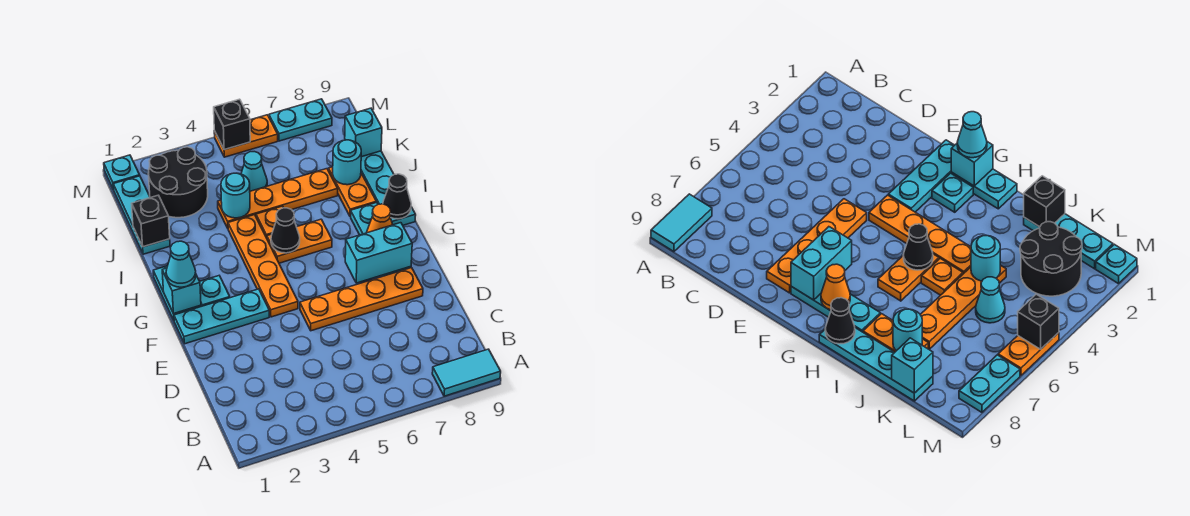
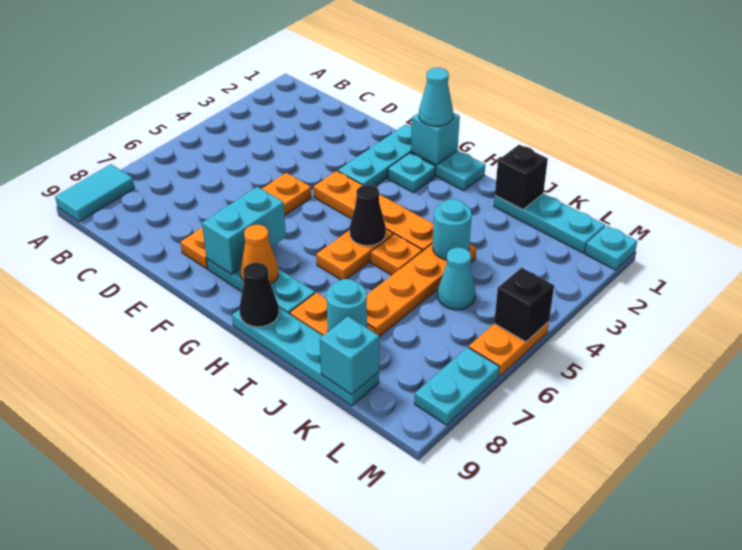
black 2x2 round brick [148,147,208,218] -> none

